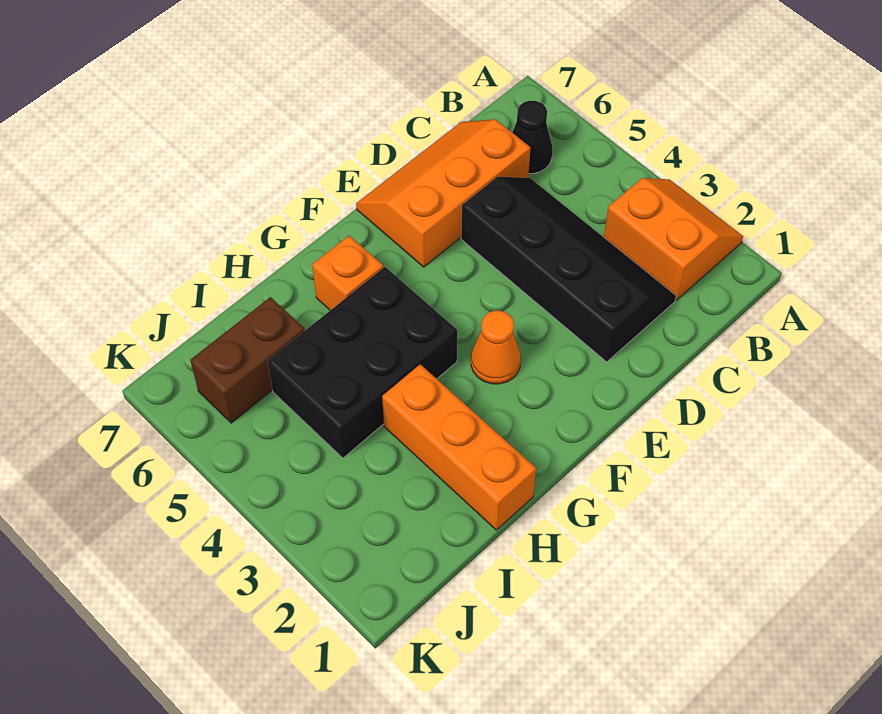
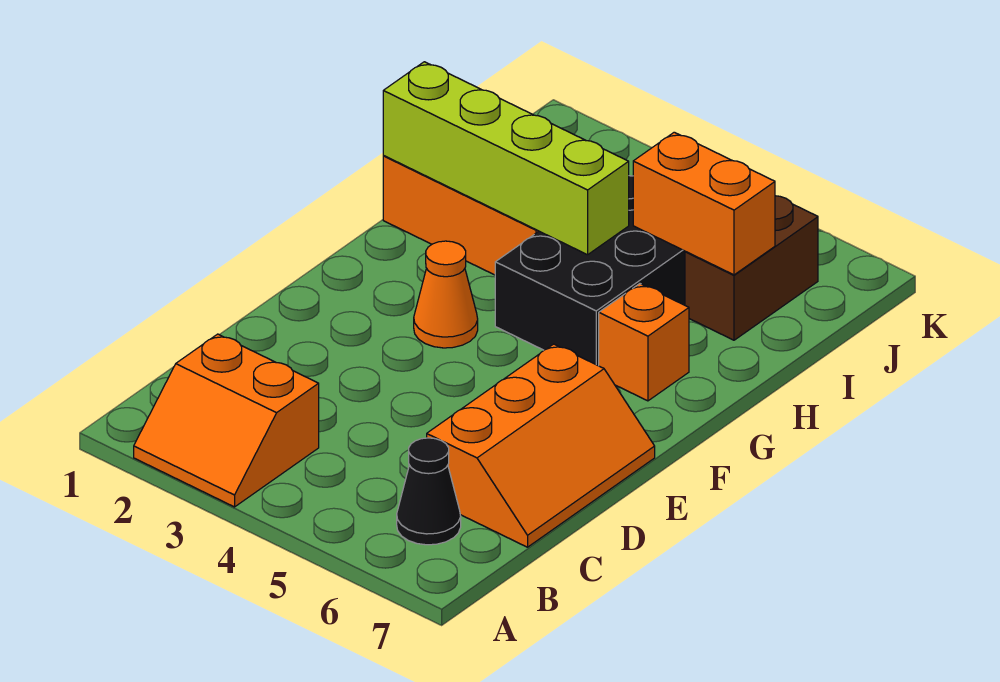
black 2x4 slope [461,176,676,362] -> none
none -> lime 1x4 brick [383,62,629,255]
none -> orange 1x2 brick [633,132,775,275]

